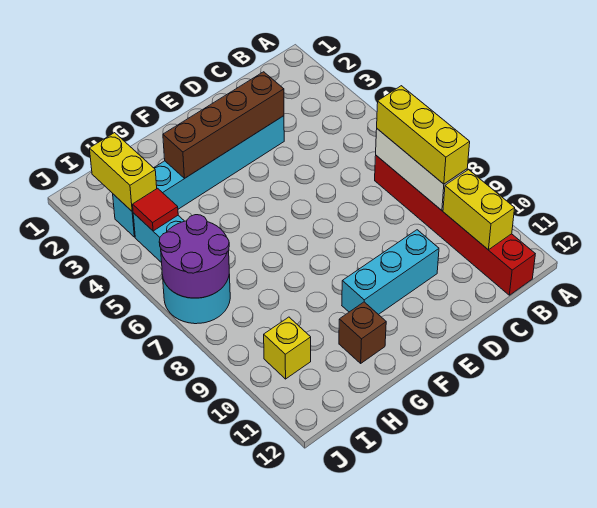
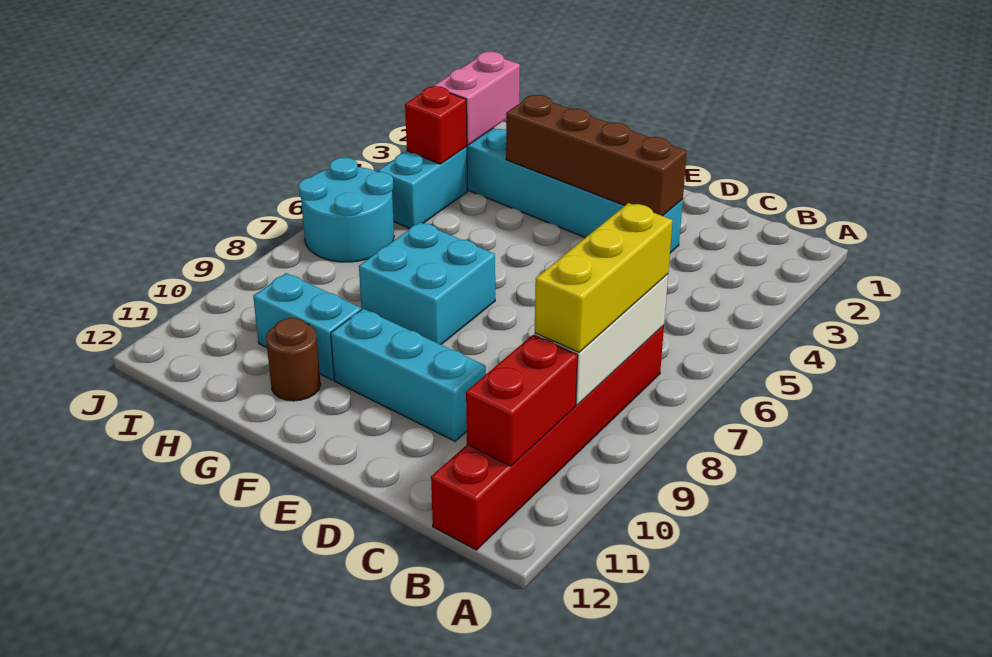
yellow 1x2 brick [443,170,515,250] -> red 1x2 brick [466,335,578,466]
none -> cyan 2x2 brick [359,222,495,345]
none -> cyan 1x2 brick [253,273,361,380]
brown 1x1 brick [339,302,386,363] -> brown 1x1 round brick [266,318,321,401]
yellow 1x2 brick [89,133,157,211] -> pink 1x2 brick [434,52,520,145]
red 1x1 tile [133,188,178,231] -> red 1x1 brick [405,86,467,164]
purple 2x2 round brick [159,215,229,298] -> none
yellow 1x1 brick [264,317,311,379] -> none

